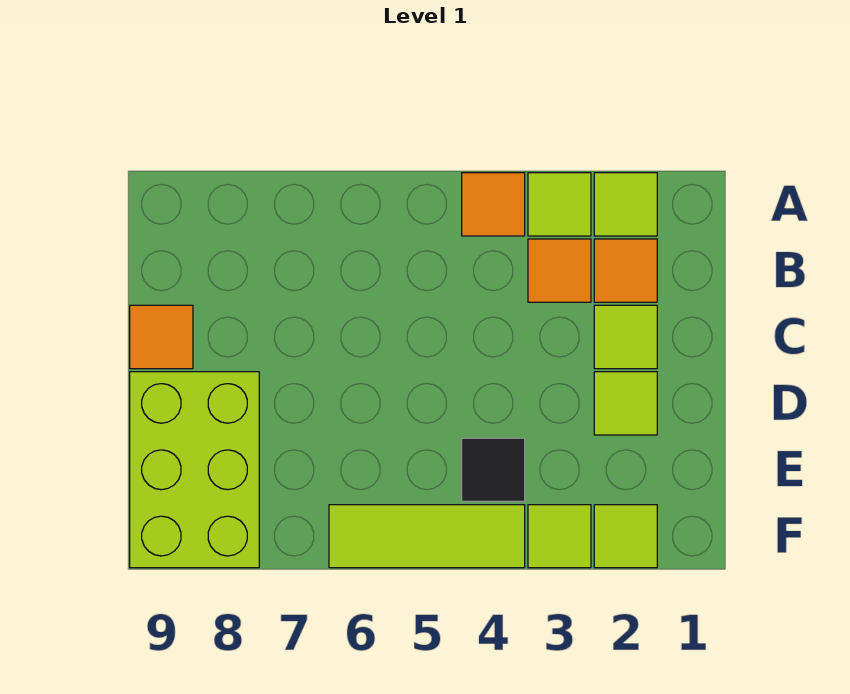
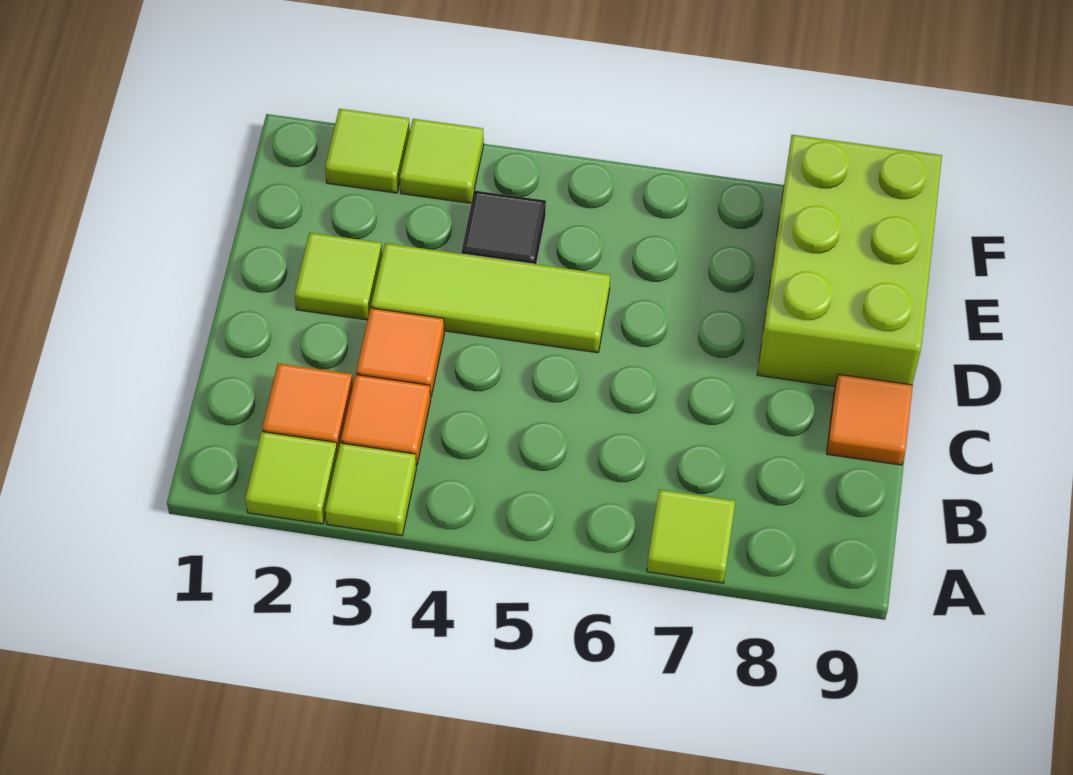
orange 1x1 tile [462,173,525,236] -> orange 1x1 tile moved to [356,308,444,397]
lime 1x1 tile [594,305,657,369] -> lime 1x1 tile moved to [647,490,735,583]
lime 1x3 tile [329,505,525,568] -> lime 1x3 tile moved to [371,243,610,353]

